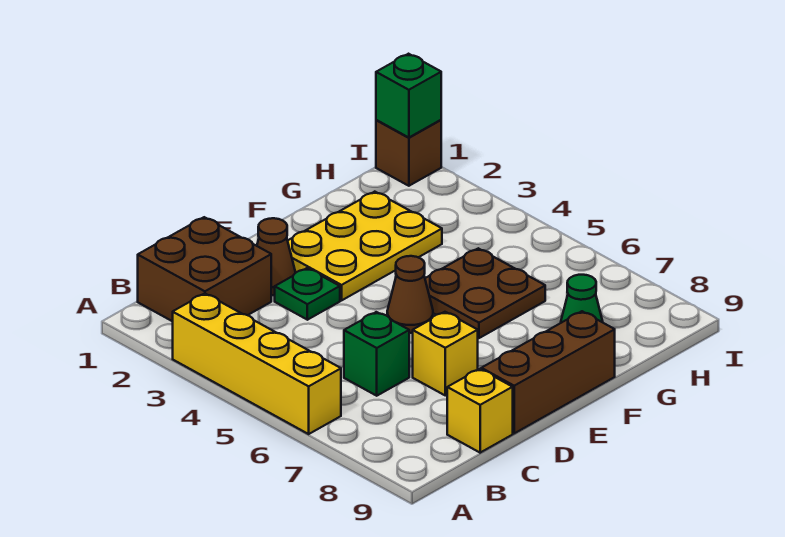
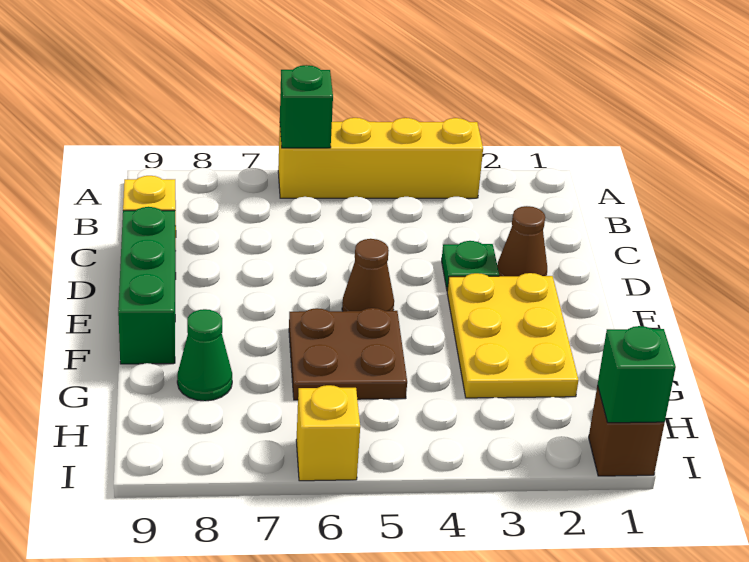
brown 2x2 brick [138,217,271,321] -> none
green 1x1 brick [344,312,409,396] -> green 1x1 brick moved to [280,65,333,148]
yellow 1x1 brick [413,312,478,395] -> yellow 1x1 brick moved to [296,385,360,481]
brown 1x3 brick [481,311,615,433] -> green 1x3 brick [118,207,176,364]

